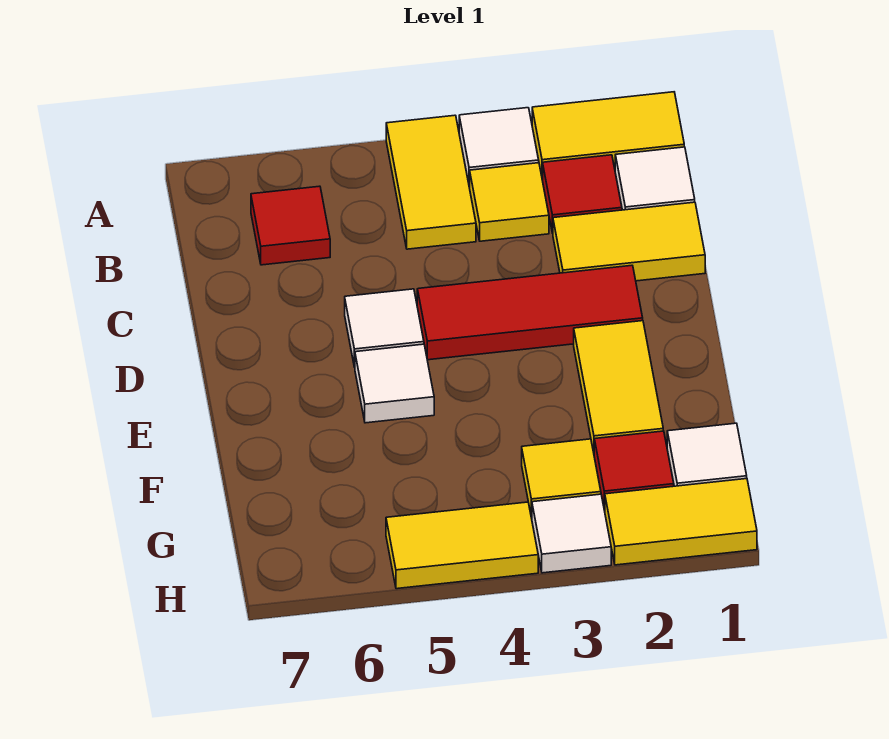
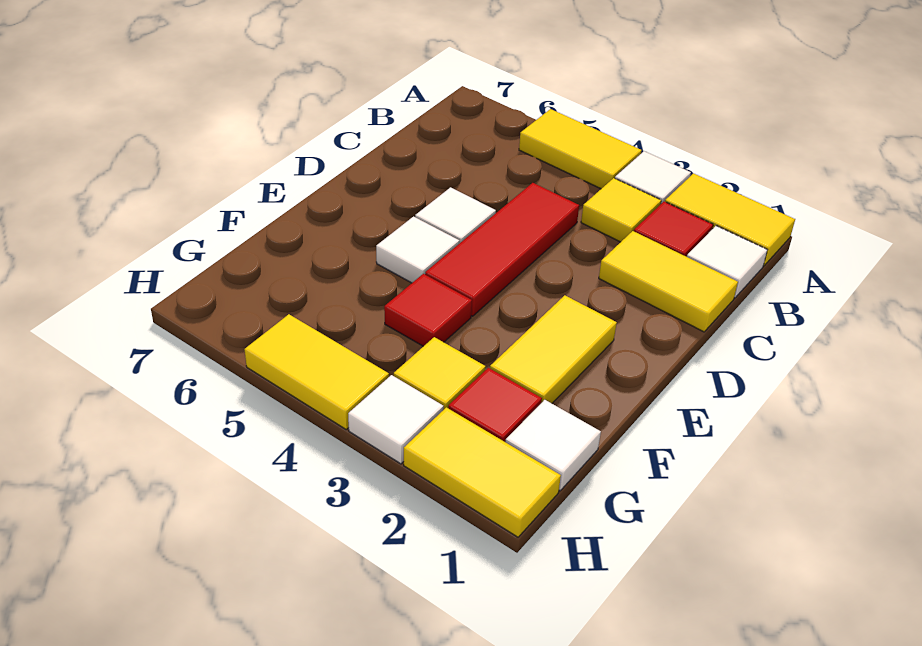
yellow 1x2 tile [386,115,476,249] -> yellow 1x2 tile turned to [519,109,642,189]
red 1x1 tile [251,186,330,265] -> red 1x1 tile moved to [384,274,472,346]
red 1x3 tile [417,265,643,360] -> red 1x3 tile turned to [425,183,579,316]

